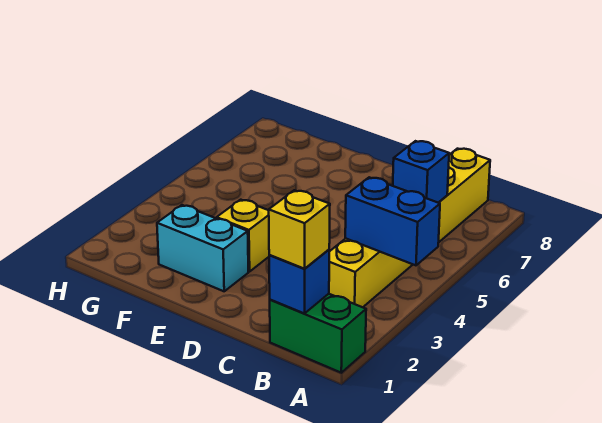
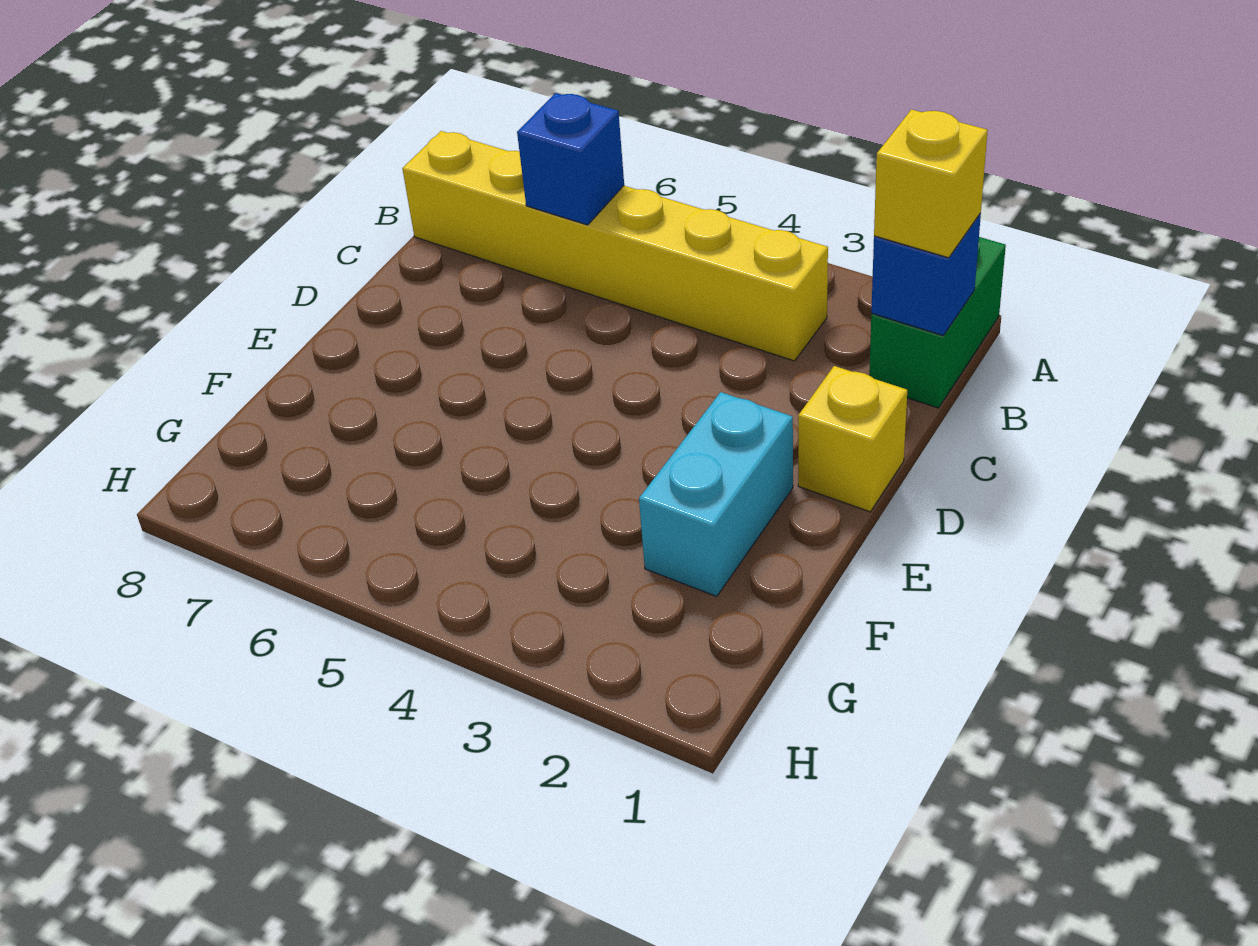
blue 1x2 brick [345,177,440,265] -> none
yellow 1x1 brick [217,200,269,272] -> yellow 1x1 brick moved to [798,366,907,512]

